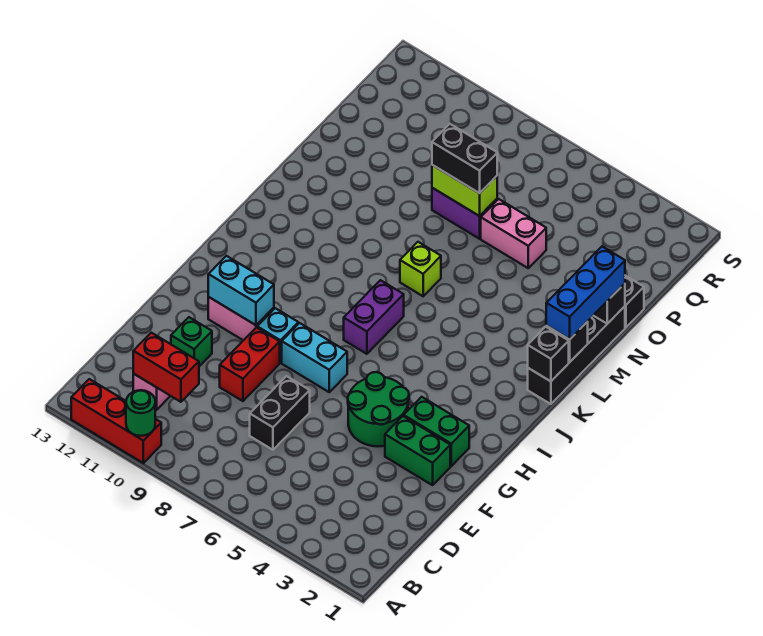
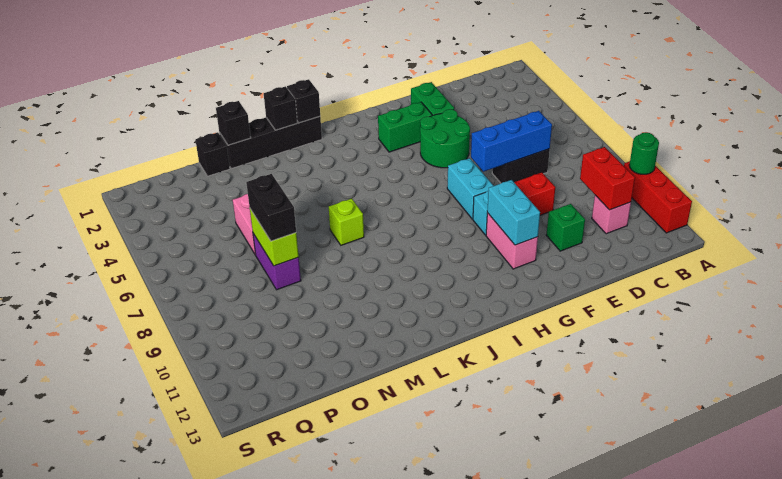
green 1x2 brick [404,397,469,466] -> green 1x2 brick turned to [378,102,432,152]
purple 1x2 brick [344,280,404,354] -> none
blue 1x3 brick [546,247,625,339] -> blue 1x3 brick moved to [471,111,552,172]

